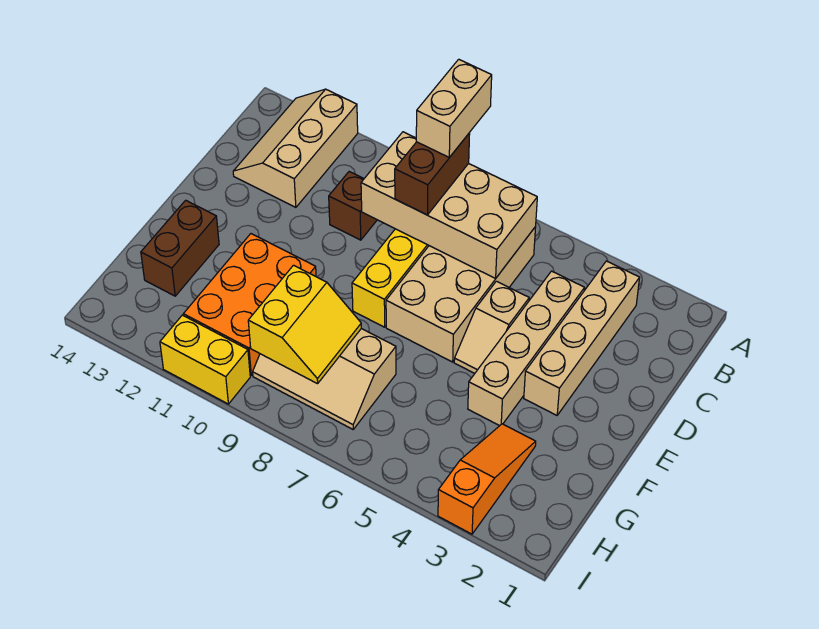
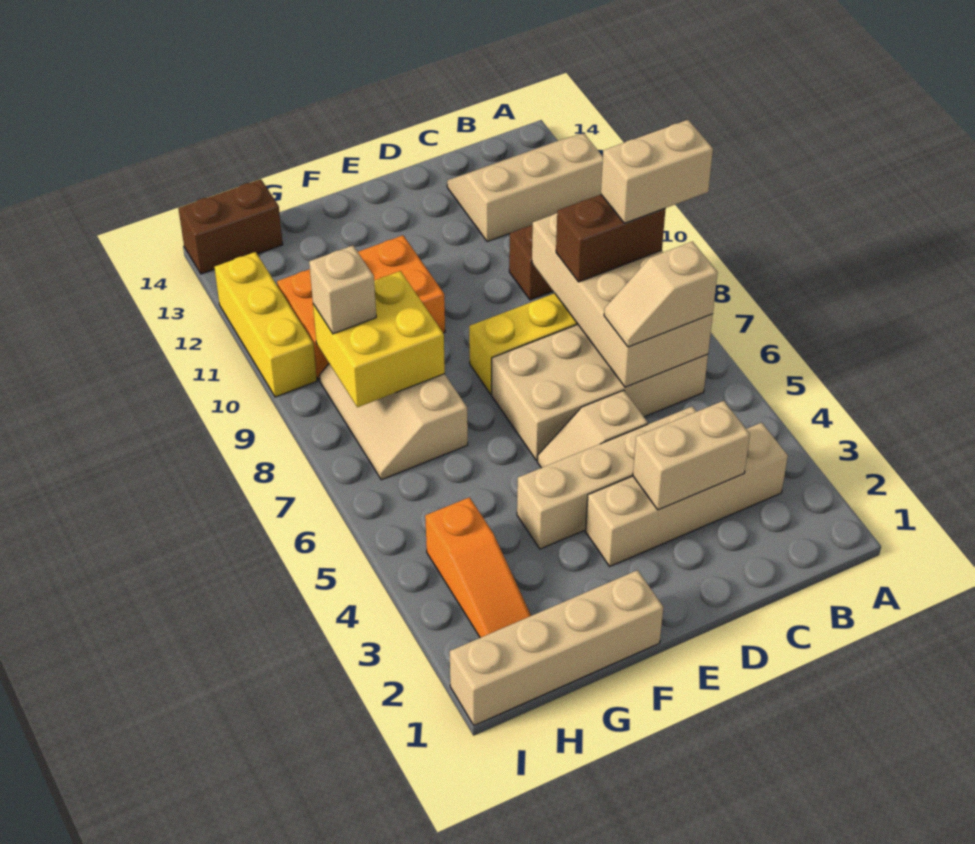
none -> tan 1x2 slope [604,242,718,347]
none -> tan 1x2 brick [633,401,750,510]
none -> tan 1x4 brick [450,570,663,726]
brown 1x2 brick [141,200,219,296] -> brown 1x2 brick moved to [178,179,283,274]
orange 1x3 slope [438,424,536,534] -> orange 1x3 slope turned to [425,497,531,638]
yellow 2x2 slope [248,265,361,384] -> yellow 2x2 brick [313,271,445,407]
none -> tan 1x1 brick [309,246,376,334]
yellow 1x2 brick [160,315,250,404] -> yellow 1x3 brick [214,252,317,397]

